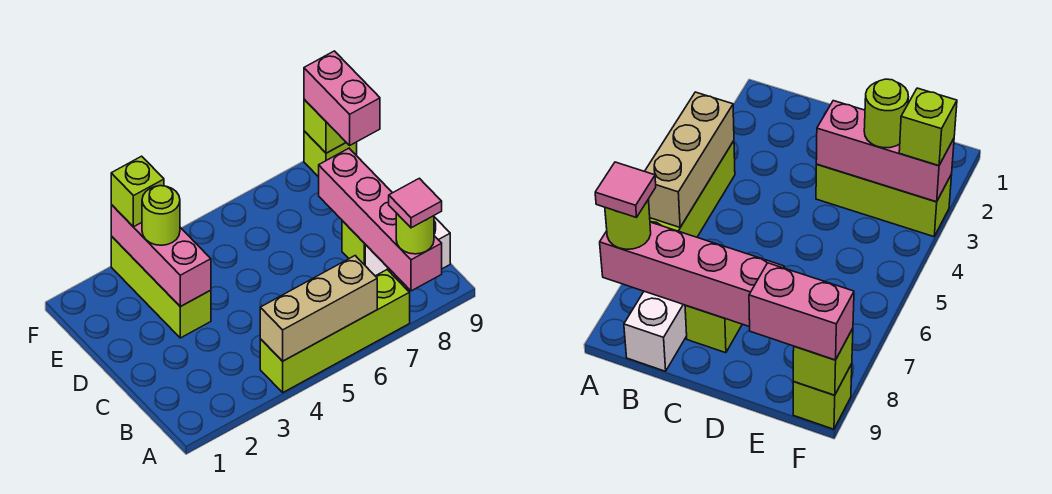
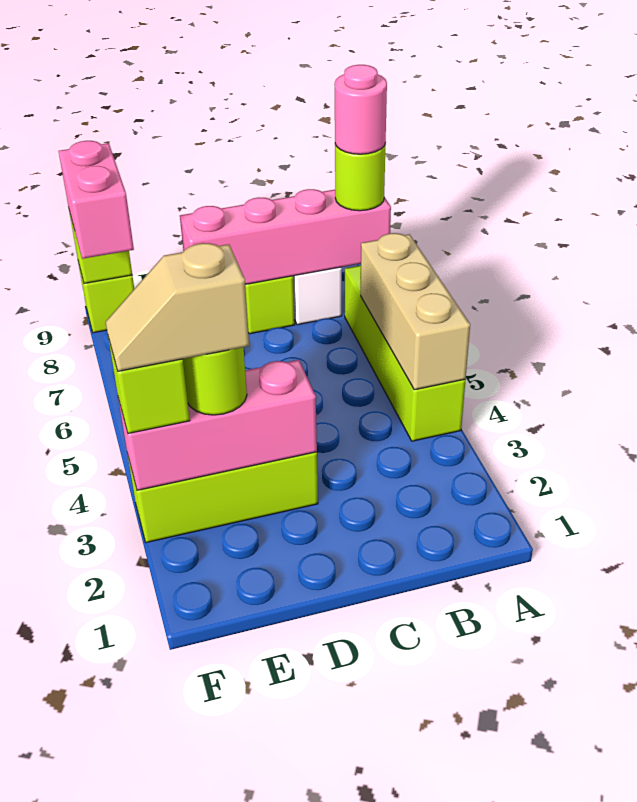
pink 1x1 tile [389,178,442,228] -> pink 1x1 round brick [335,65,387,154]
none -> tan 1x2 slope [106,243,249,371]
pink 1x2 brick [304,51,380,145] -> pink 1x2 brick turned to [59,141,134,259]

